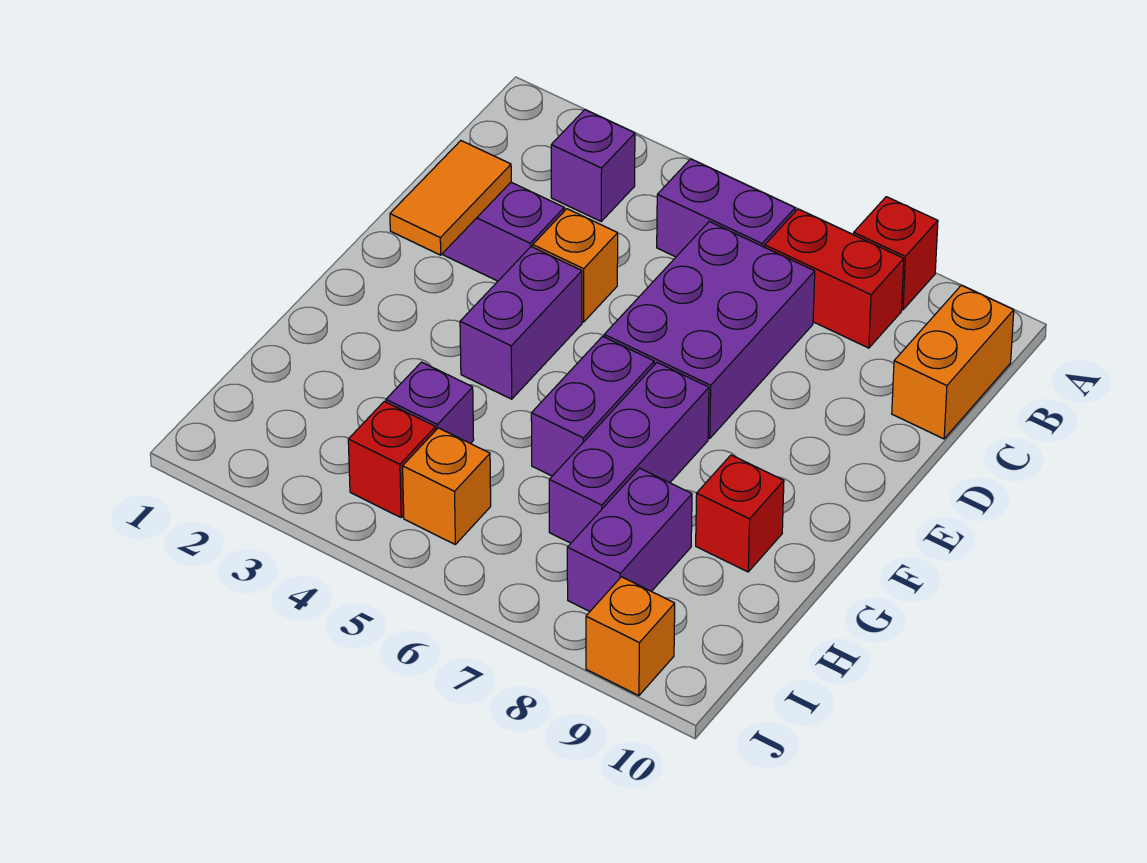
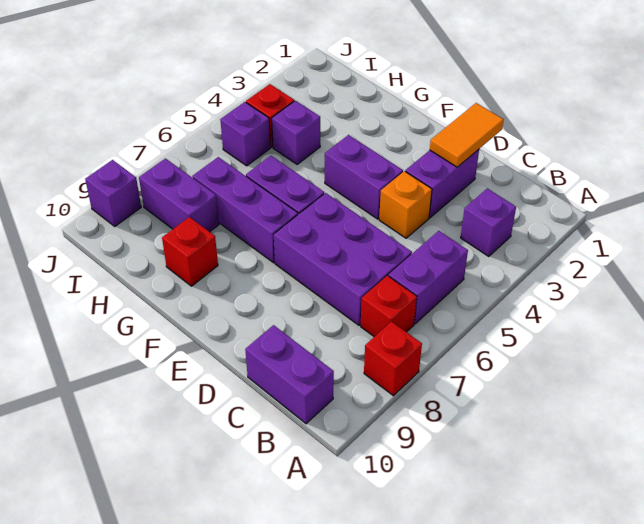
red 1x2 brick [765,209,904,348] -> red 1x1 brick [361,276,417,337]
orange 1x2 brick [892,285,1014,439] -> purple 1x2 brick [245,325,334,424]
orange 1x2 tile [390,141,511,255] -> orange 1x2 tile turned to [430,103,504,167]
orange 1x1 brick [403,428,491,544] -> purple 1x1 brick [220,102,271,166]
orange 1x1 brick [586,577,675,696] -> purple 1x1 brick [85,160,141,226]

